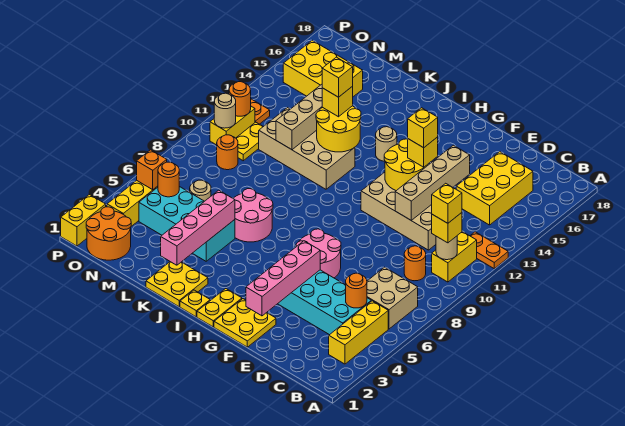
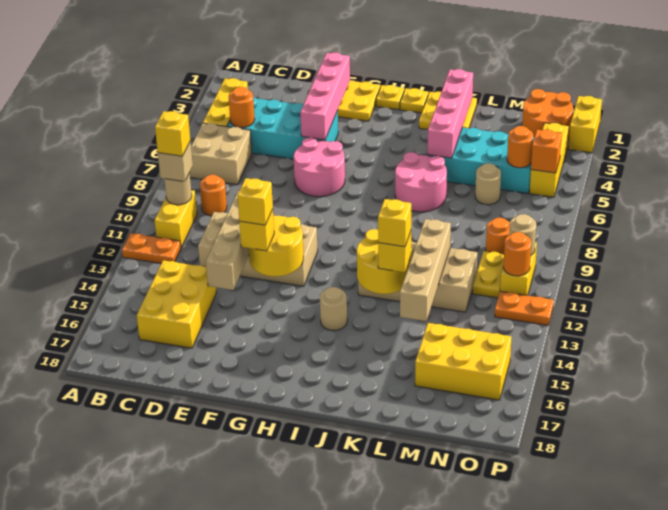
yellow 1x1 brick [432,213,462,243] -> tan 1x1 brick [158,141,193,182]
yellow 1x2 plate [197,289,242,327] -> yellow 1x1 plate [376,85,404,110]

